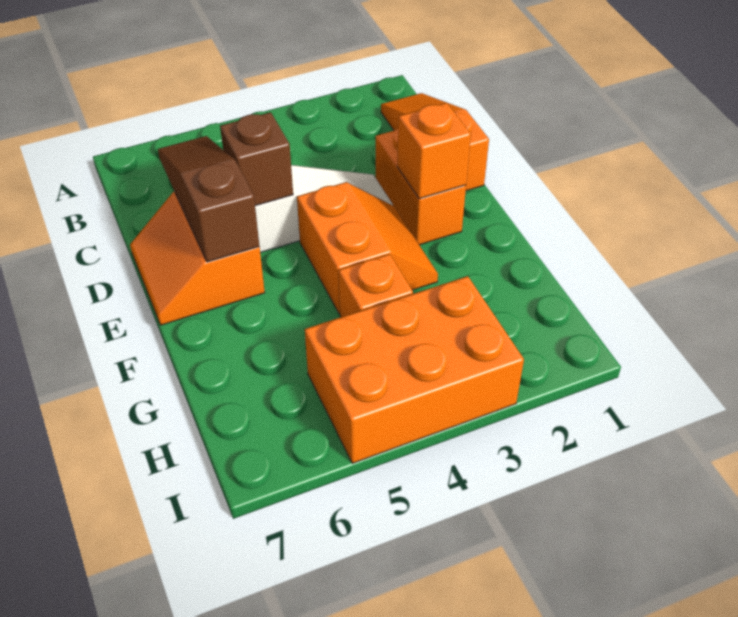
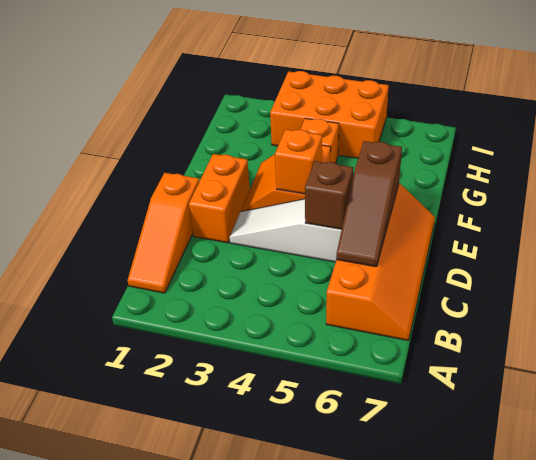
orange 2x2 slope [130,192,265,325] -> orange 2x4 slope [326,183,435,340]
orange 1x1 brick [397,103,471,199] -> orange 1x1 brick moved to [275,129,322,194]

